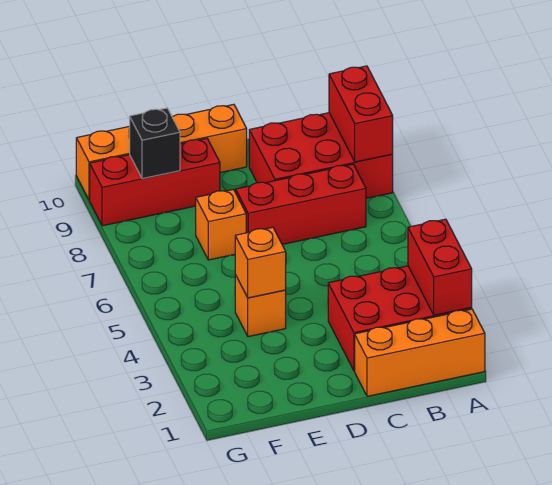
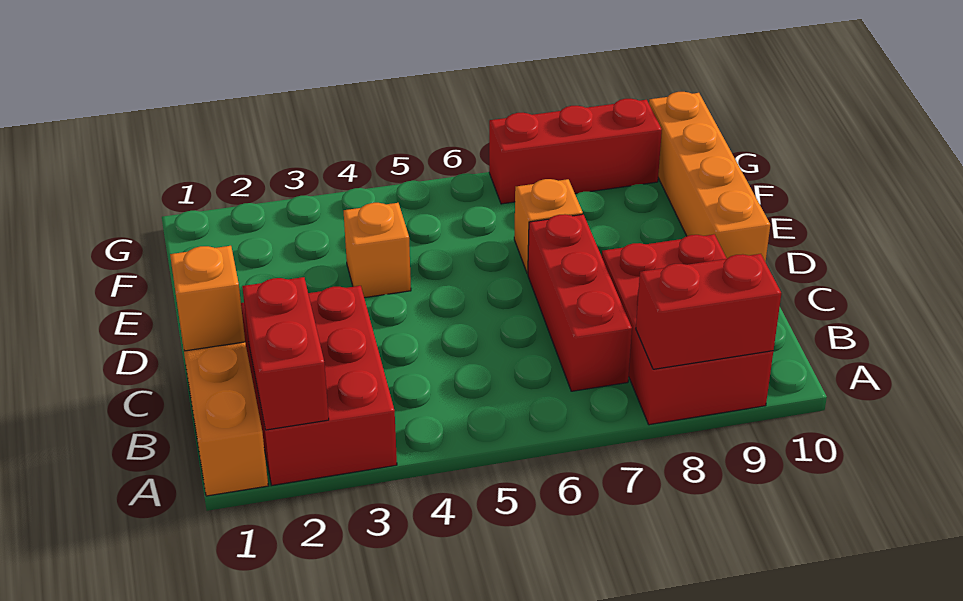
red 1x2 brick [408,219,472,315] -> red 1x2 brick turned to [242,277,329,430]
orange 1x1 brick [235,227,286,298] -> orange 1x1 brick moved to [170,246,245,351]
red 1x3 brick [90,138,220,226] -> red 1x3 brick turned to [489,99,662,204]
black 1x1 brick [130,108,180,179] -> none

